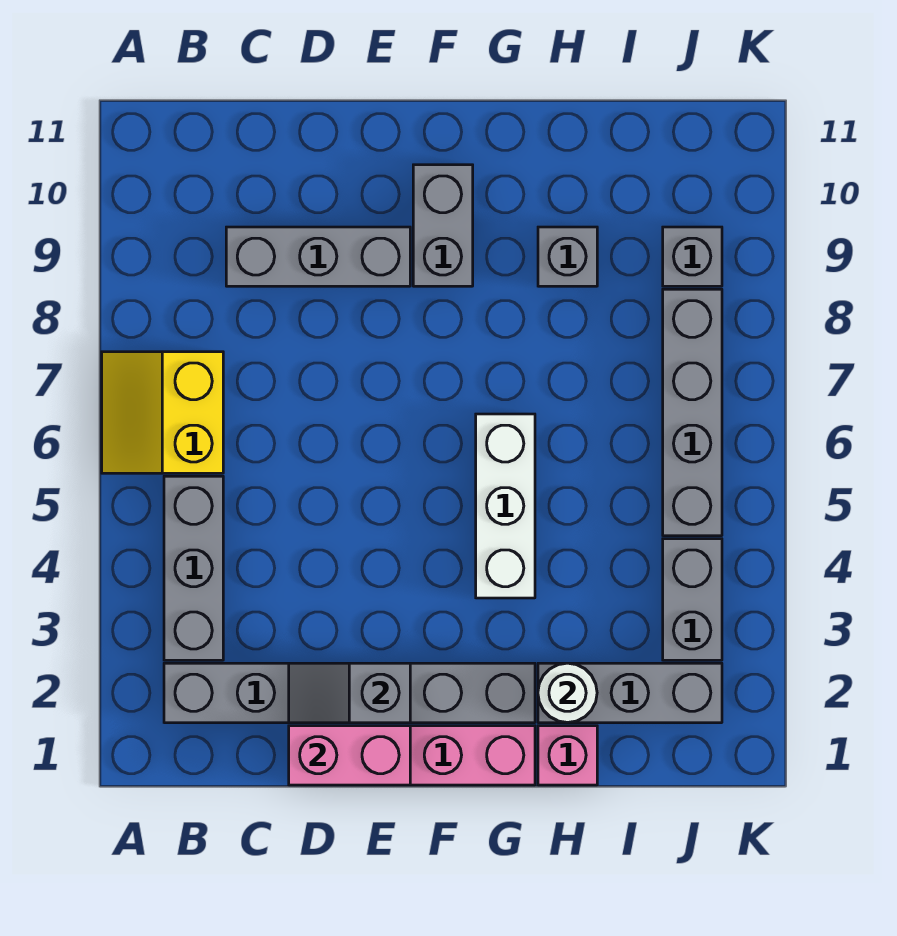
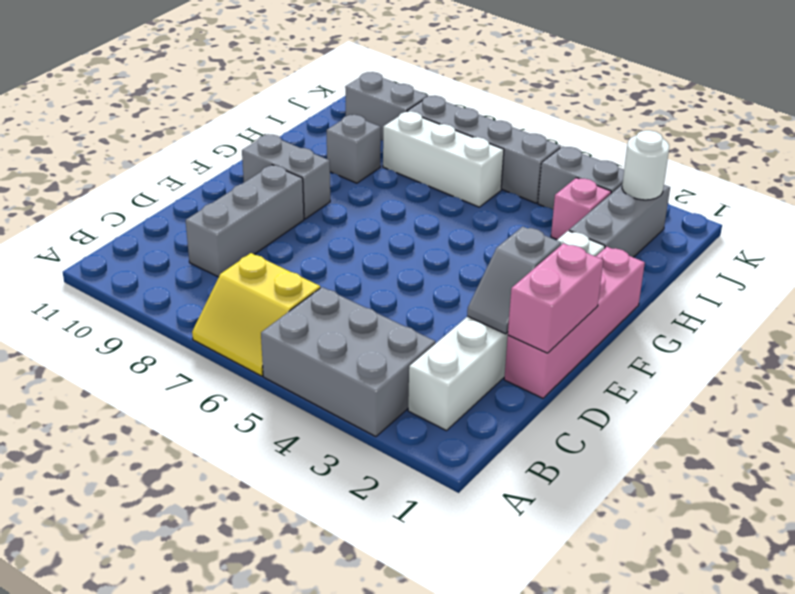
grey 1x6 brick [164,663,535,723] -> white 1x6 brick [408,231,605,431]
grey 1x3 brick [164,476,223,660] -> grey 2x3 brick [261,287,435,437]
white 1x3 brick [476,414,535,598] -> white 1x3 brick moved to [383,111,504,207]
pink 1x1 brick [538,726,597,785] -> pink 1x1 brick moved to [551,178,611,240]
white 1x1 round brick [538,663,597,723] -> white 1x1 round brick moved to [622,130,669,200]
grey 1x1 brick [663,227,722,286] -> grey 1x2 brick [345,72,428,141]

